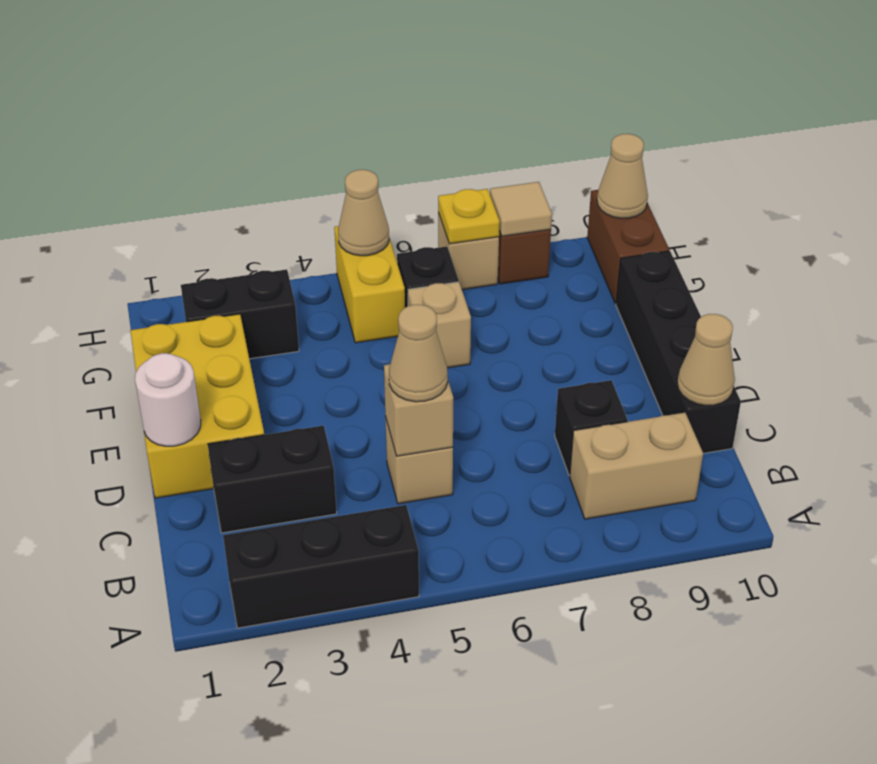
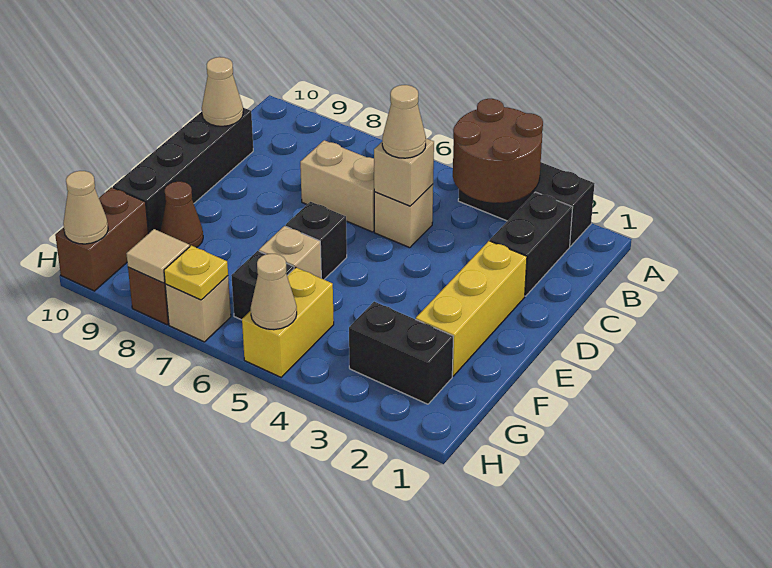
none -> brown 2x2 round brick [453,99,543,203]
tan 1x2 brick [570,413,703,519] -> tan 1x2 brick moved to [300,140,374,232]
black 1x2 brick [208,425,337,533] -> black 1x2 brick turned to [490,192,573,296]
black 1x1 brick [555,380,627,476] -> black 1x1 brick moved to [286,202,347,279]
yellow 2x3 brick [130,314,264,498] -> yellow 1x3 brick [416,241,527,376]
white 1x1 round brick [135,353,201,446] -> none
none -> brown 1x1 cone [161,182,203,248]

